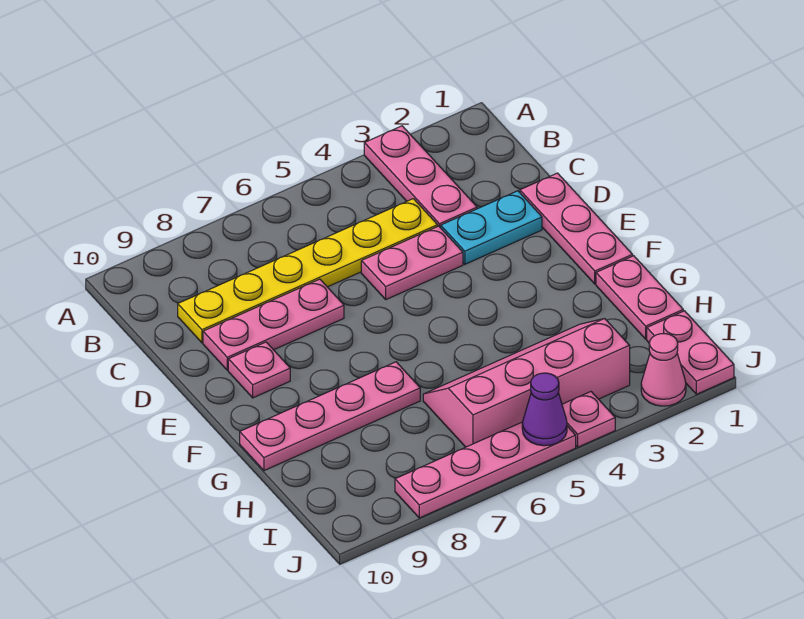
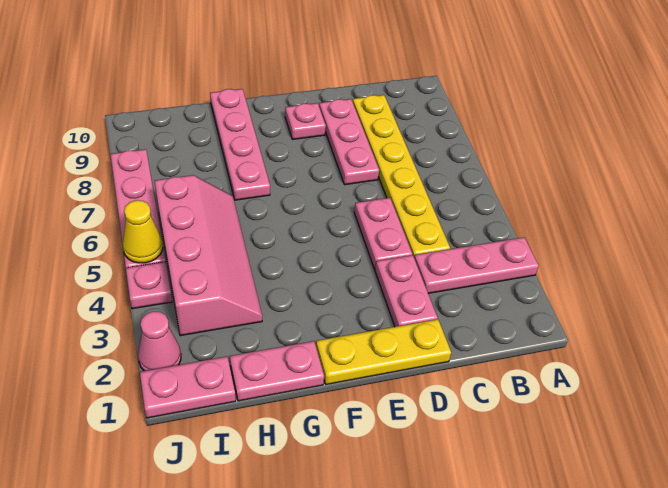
pink 1x3 plate [520,173,633,284] -> yellow 1x3 plate [316,319,451,385]
cyan 1x2 plate [441,191,542,264] -> pink 1x2 plate [375,255,438,327]
purple 1x1 cone [522,373,567,446] -> yellow 1x1 cone [123,200,163,263]

